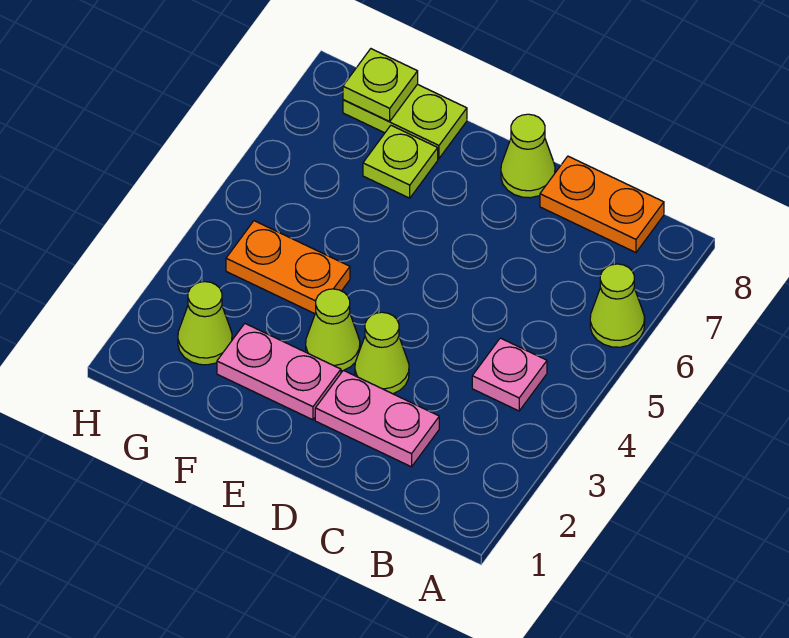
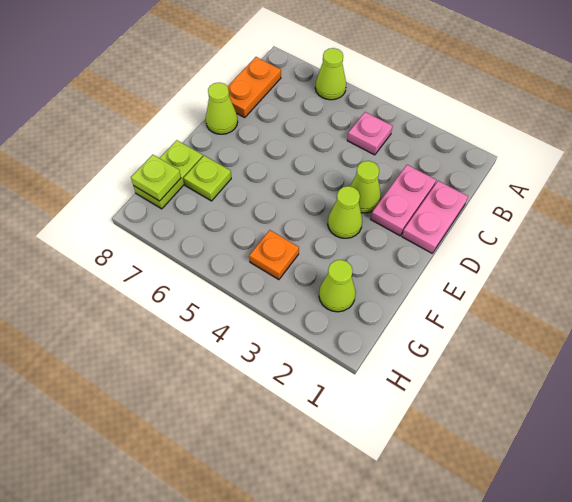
pink 1x2 plate [217,324,341,420] -> pink 1x2 plate moved to [402,181,468,253]
orange 1x2 plate [226,221,350,314] -> orange 1x1 plate [249,230,299,280]

